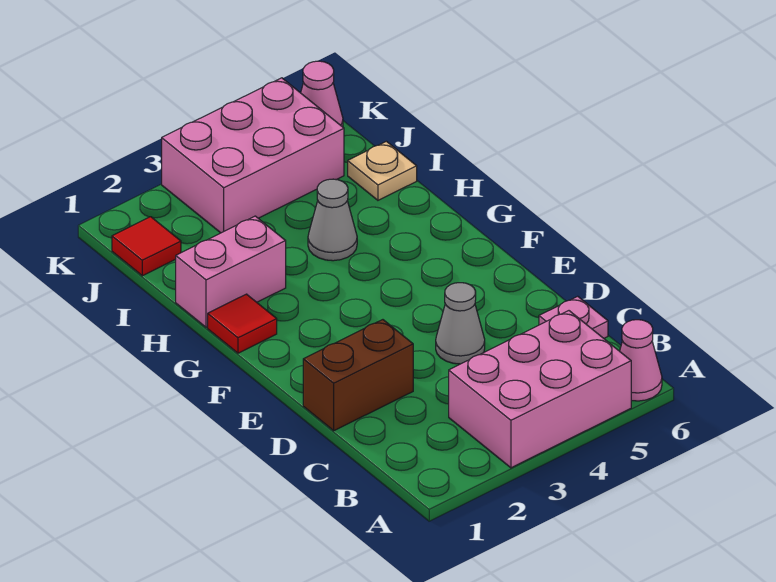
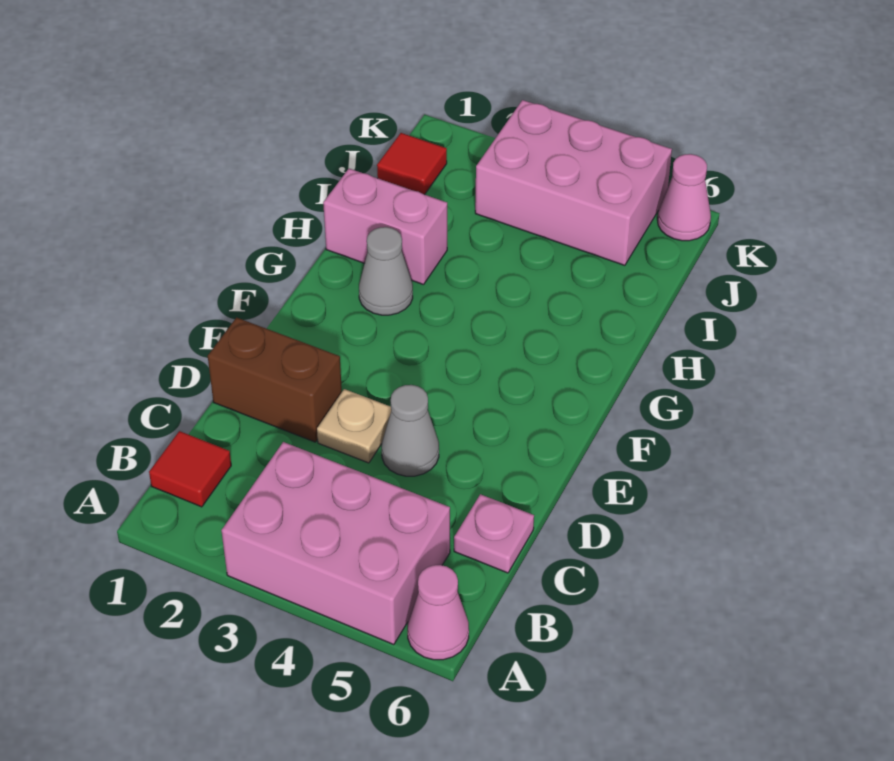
red 1x1 tile [208,294,277,353] -> red 1x1 tile moved to [149,431,231,507]
grey 1x1 cone [308,179,357,261] -> grey 1x1 cone moved to [359,227,413,315]
tan 1x1 plate [348,141,417,200] -> tan 1x1 plate moved to [317,389,391,463]

